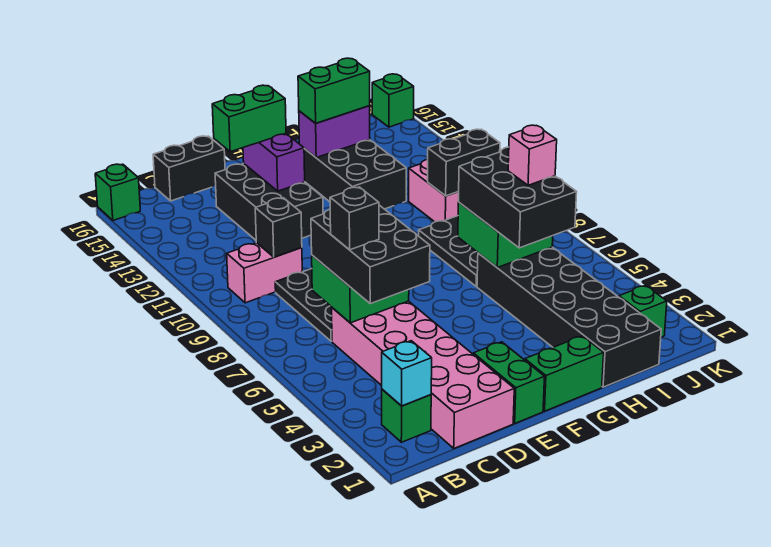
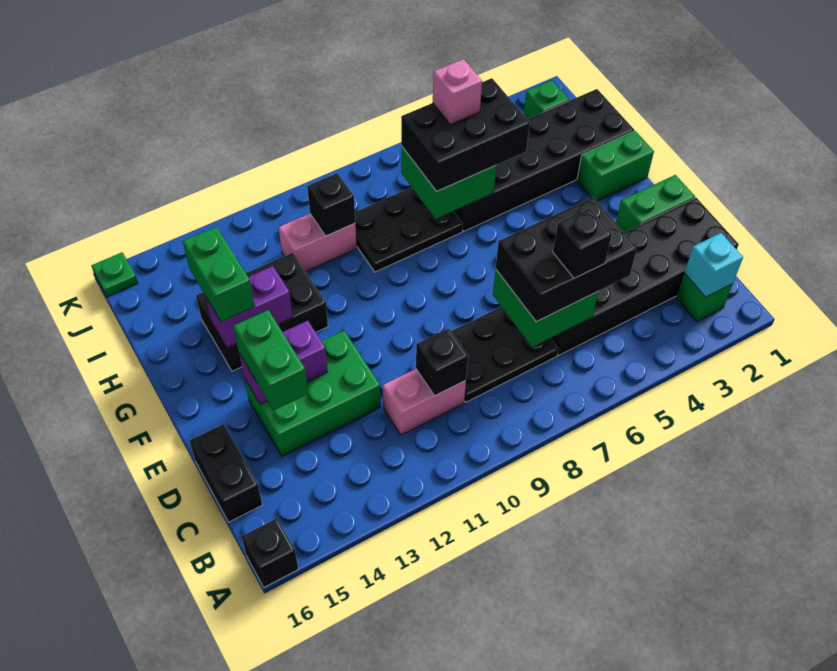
green 1x1 brick [95,164,140,220] -> black 1x1 brick [241,518,298,587]
pink 1x2 brick [227,243,302,303] -> pink 1x2 brick turned to [383,369,466,435]
pink 2x6 brick [332,301,514,448] -> black 2x6 brick [551,198,739,355]
black 2x3 brick [215,164,323,240] -> green 2x3 brick [244,331,381,456]
green 1x2 brick [525,336,604,411] -> green 1x2 brick turned to [577,131,654,201]
purple 1x2 brick [299,106,370,158] -> purple 1x2 brick turned to [206,266,293,347]
black 1x2 brick [428,129,500,196] -> black 1x1 brick [307,173,355,236]
green 1x1 brick [372,74,414,127] -> green 1x1 plate [91,252,138,297]

